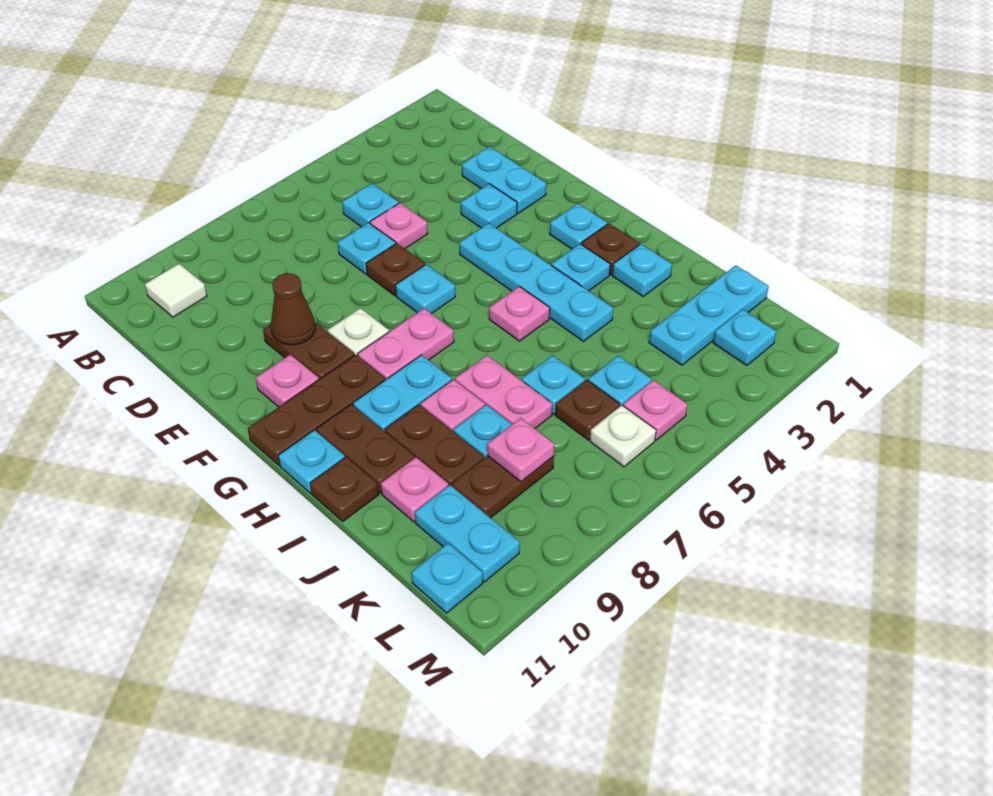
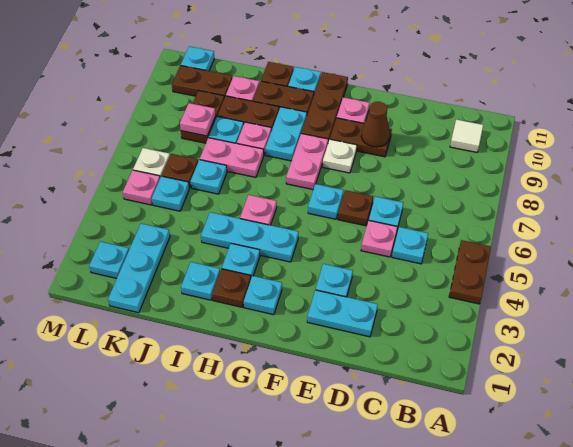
none -> brown 1x2 plate [449,240,491,304]
cyan 1x4 plate [459,223,613,341] -> cyan 1x3 plate [201,212,299,262]
cyan 1x2 plate [415,485,520,582] -> brown 1x2 plate [172,65,232,98]

